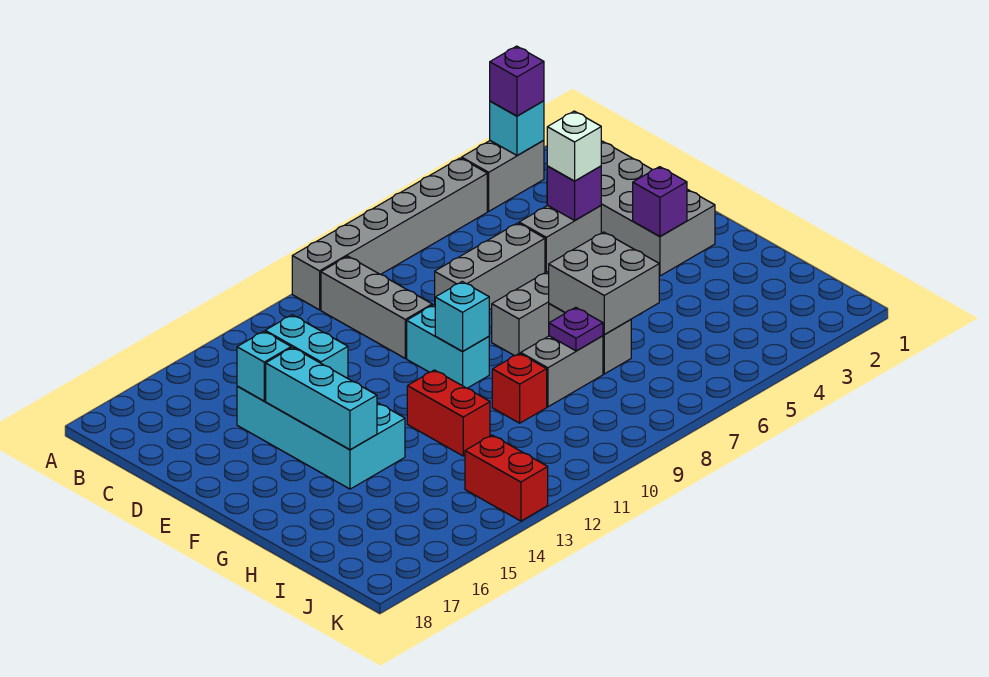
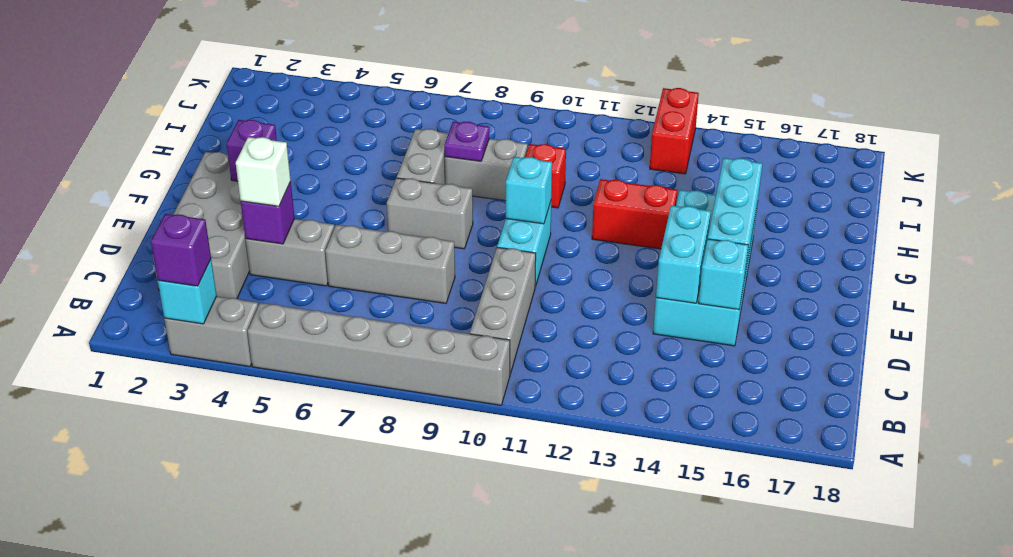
grey 2x2 brick [549,232,659,335] -> none
red 1x2 brick [407,370,490,456] -> red 1x2 brick turned to [592,179,677,249]

